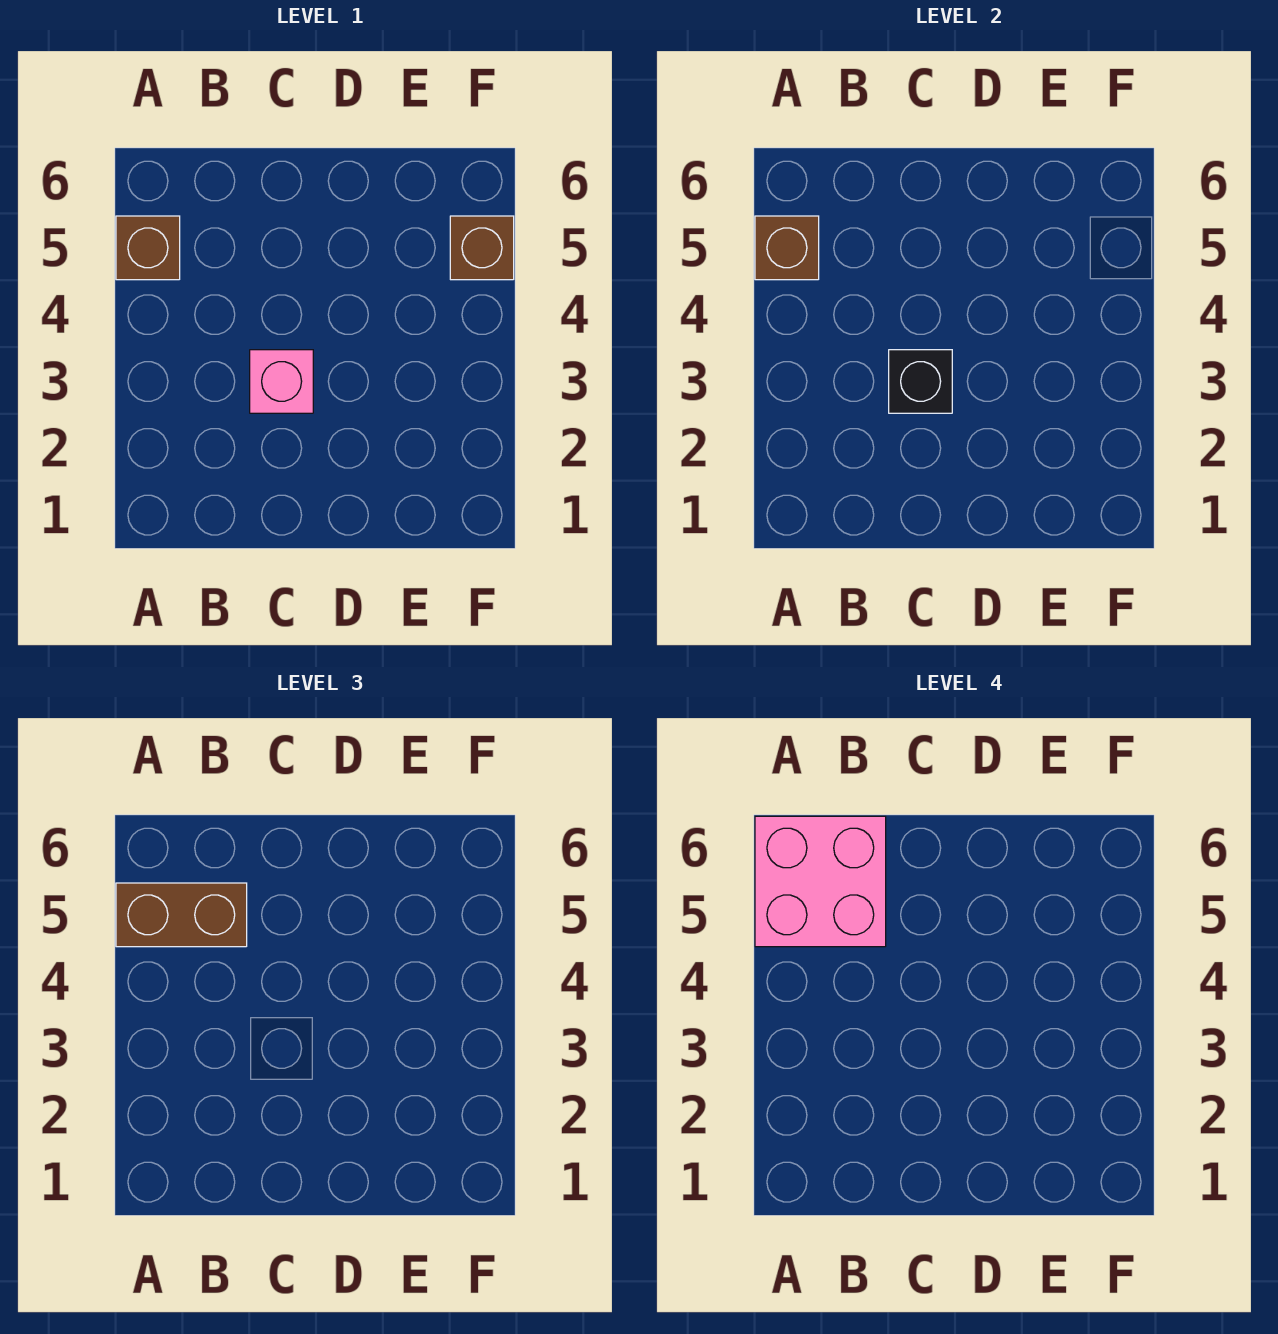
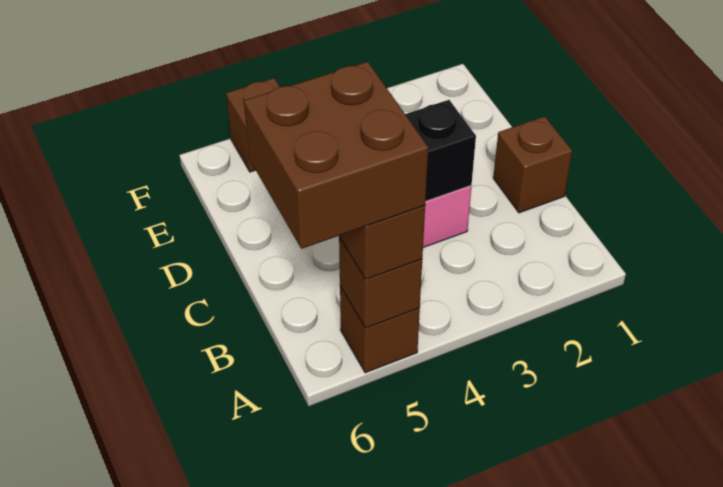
pink 2x2 brick [755,816,886,947] -> brown 2x2 brick [244,62,428,249]
none -> brown 1x1 brick [493,116,572,213]

